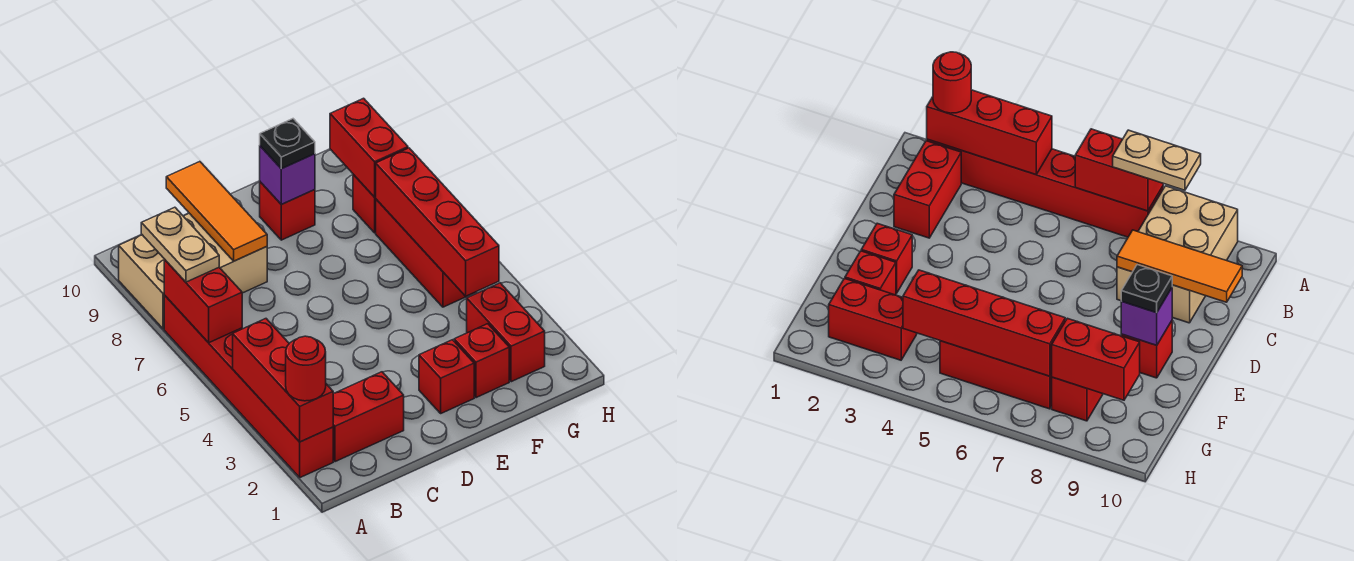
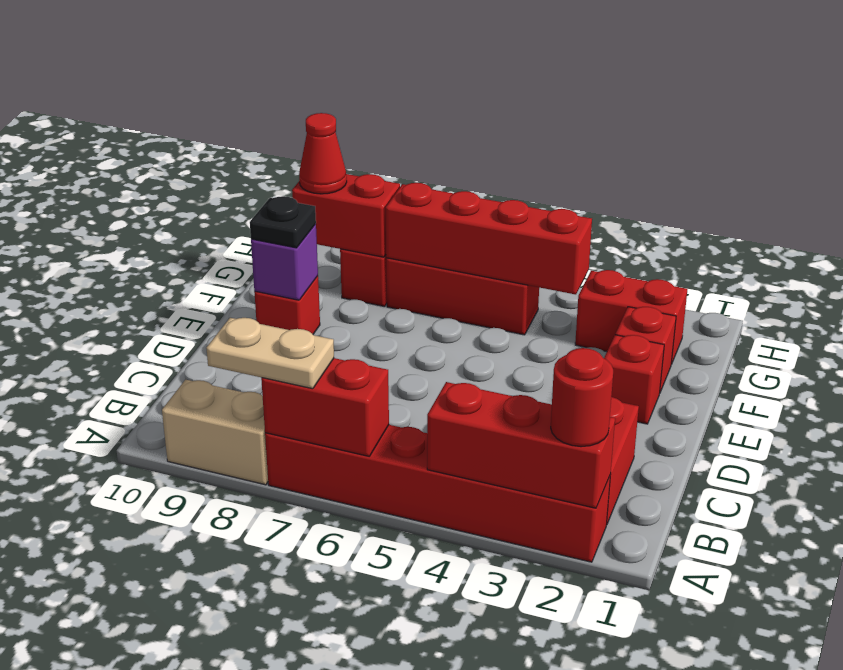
tan 2x3 brick [119,213,267,329] -> tan 1x2 brick [162,380,268,485]
orange 1x3 tile [166,162,267,261] -> none
none -> red 1x1 cone [299,113,347,194]

